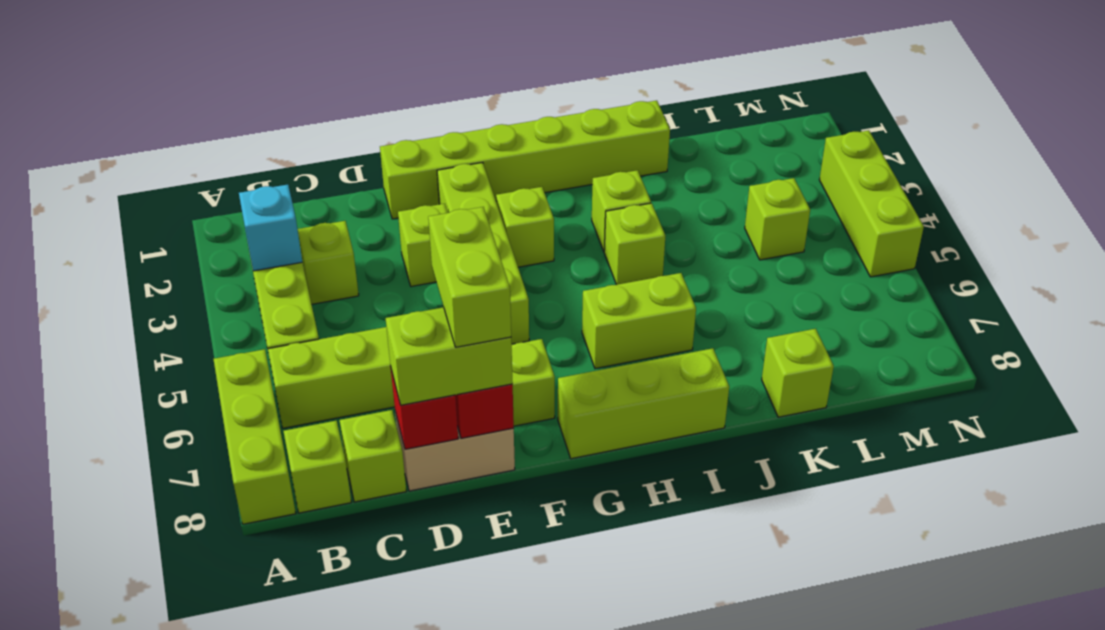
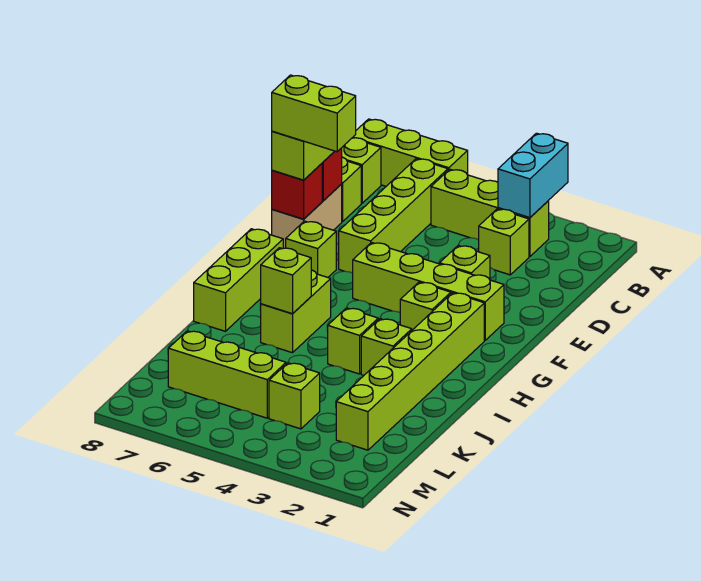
cyan 1x1 brick [239,185,302,271] -> cyan 1x2 brick [498,133,568,218]
lime 1x6 brick [380,101,670,219] -> lime 1x6 brick moved to [336,293,484,450]
lime 1x1 brick [762,329,834,417] -> lime 1x1 brick moved to [261,248,311,314]
lime 1x3 brick [819,130,924,277] -> lime 1x3 brick moved to [168,331,286,418]

